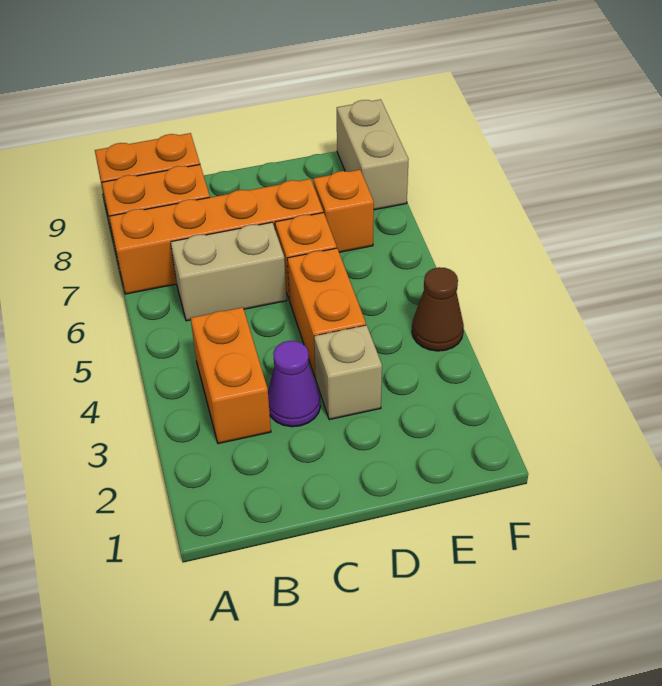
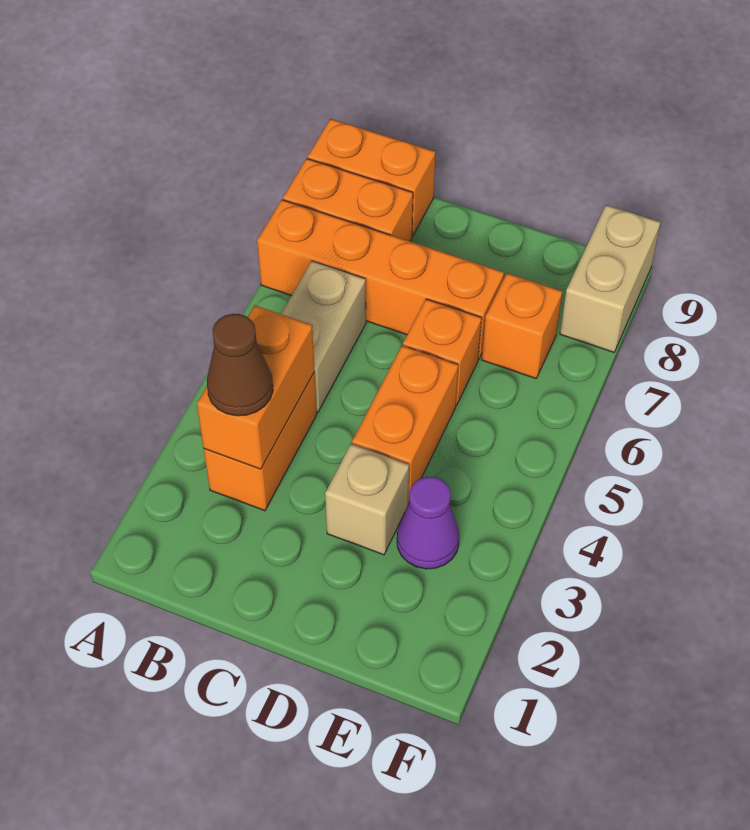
none -> orange 1x2 brick [197,305,315,469]
tan 1x2 brick [171,222,287,321] -> tan 1x2 brick turned to [281,261,366,412]
purple 1x1 cone [268,341,320,427] -> purple 1x1 cone moved to [397,477,459,569]
brown 1x1 cone [412,267,464,351] -> brown 1x1 cone moved to [207,314,273,416]

